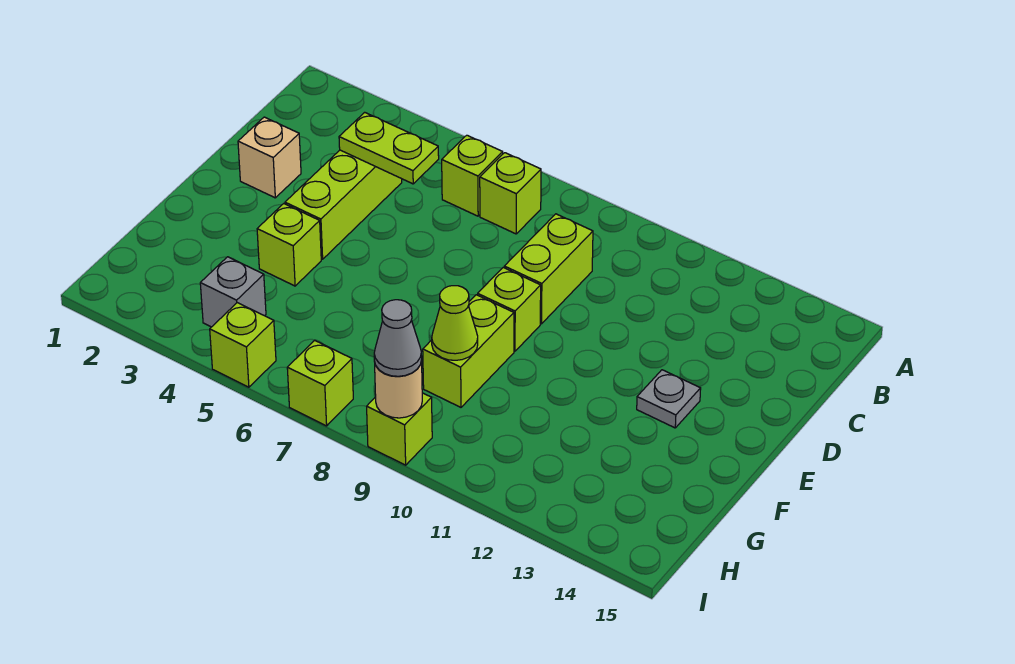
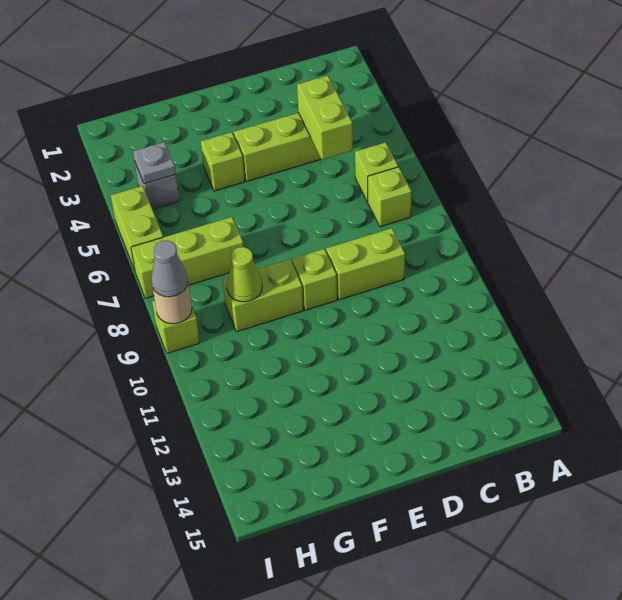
lime 1x2 plate [339,112,439,184] -> lime 1x2 brick [297,76,353,159]
tan 1x1 brick [238,117,301,198] -> none
grey 1x1 plate [637,370,701,428] -> grey 1x1 plate moved to [133,142,176,184]
lime 1x1 brick [210,303,276,387] -> lime 1x2 brick [111,186,163,270]
lime 1x1 brick [287,340,353,426] -> lime 1x3 brick [131,217,244,298]

